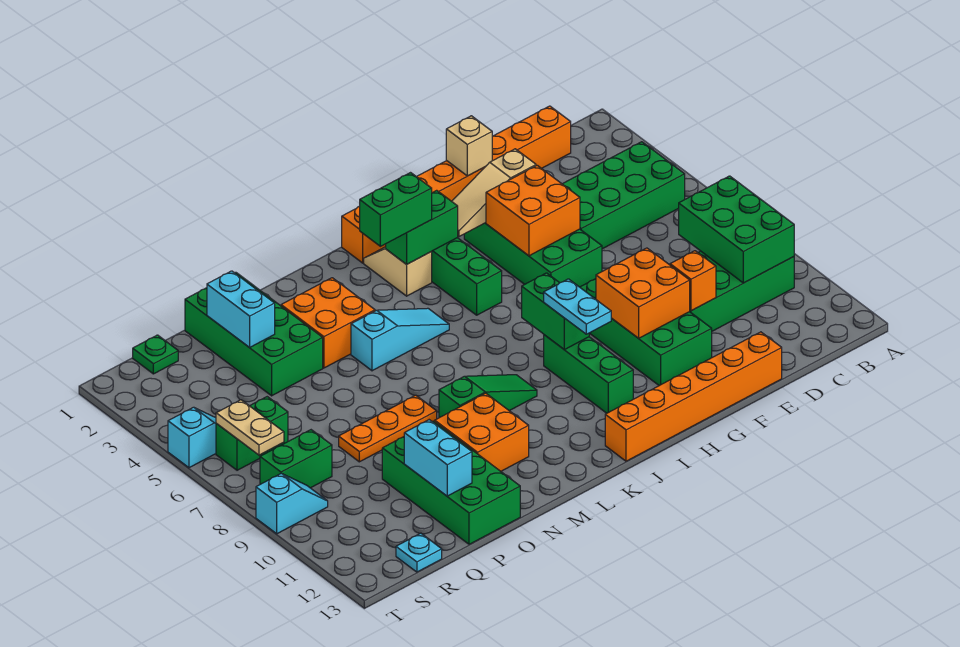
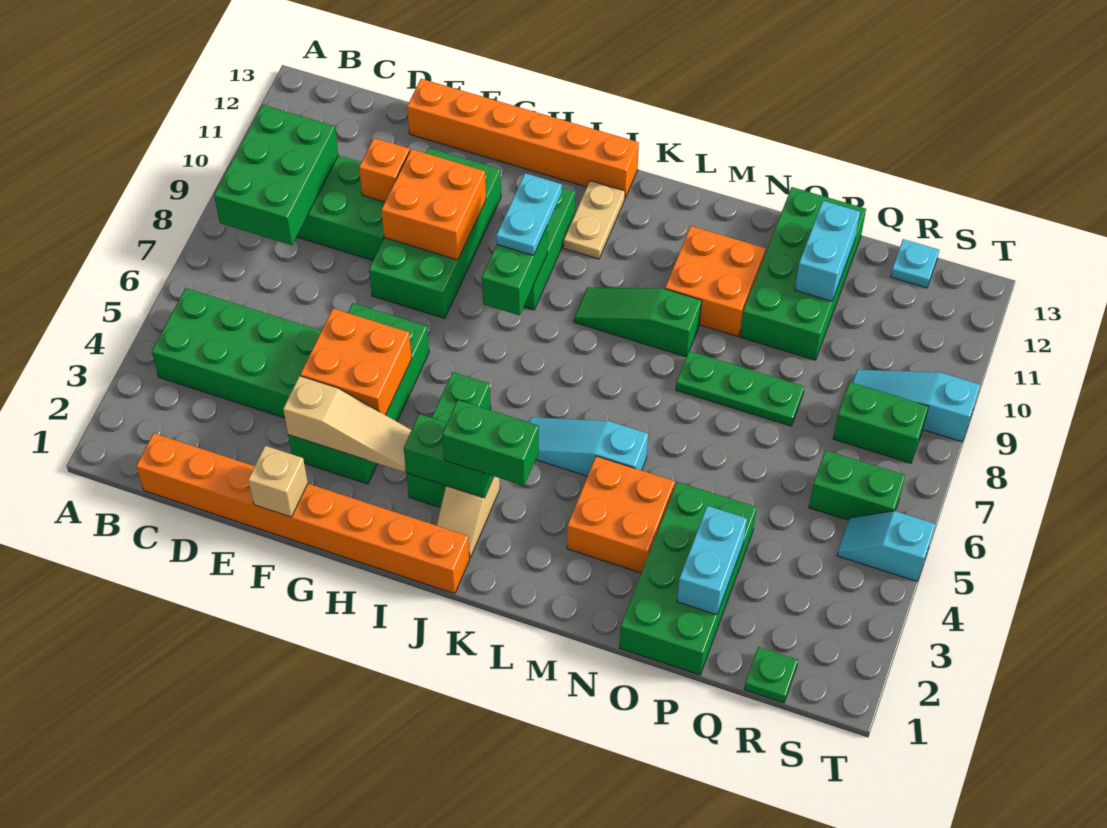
orange 1x3 plate [339,395,437,462] -> green 1x3 plate [676,351,804,426]
tan 1x2 plate [216,400,284,455] -> tan 1x2 plate moved to [564,181,625,259]
cyan 1x2 slope [256,473,328,534] -> cyan 1x3 slope [852,370,980,442]

